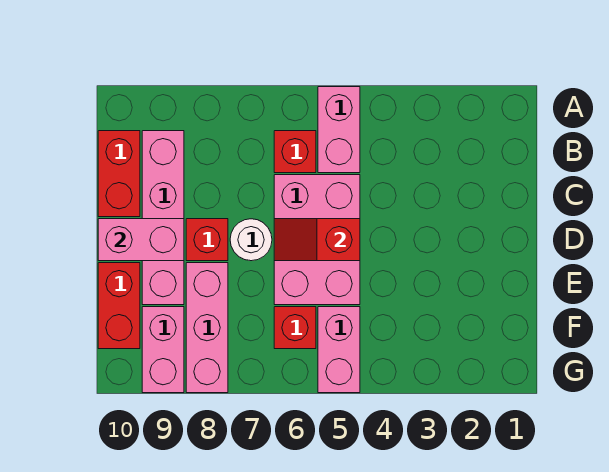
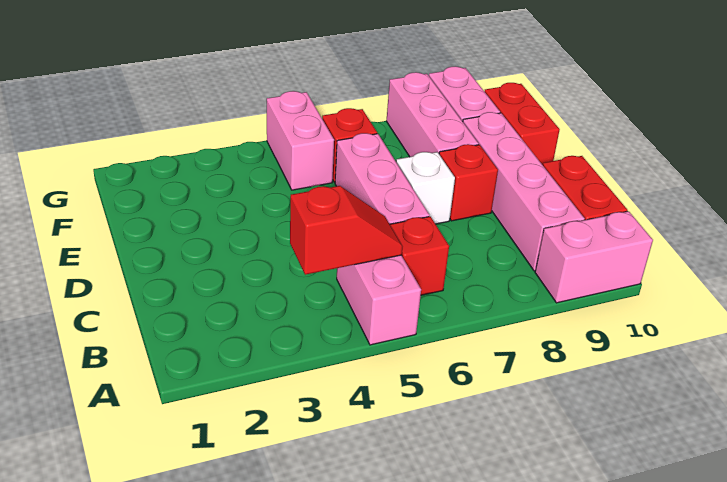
pink 2x3 brick [274,175,360,305] -> pink 1x3 brick [335,133,430,224]
red 1x2 slope [274,219,360,261] -> red 1x2 slope moved to [290,186,403,275]
white 1x1 round brick [230,219,272,261] -> white 1x1 brick [396,152,455,224]
pink 1x2 brick [98,219,184,261] -> pink 1x2 brick moved to [535,211,653,303]

